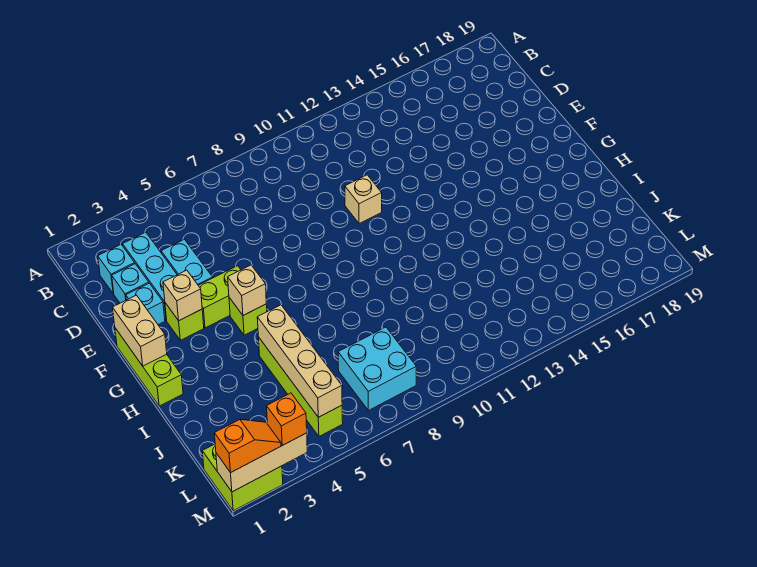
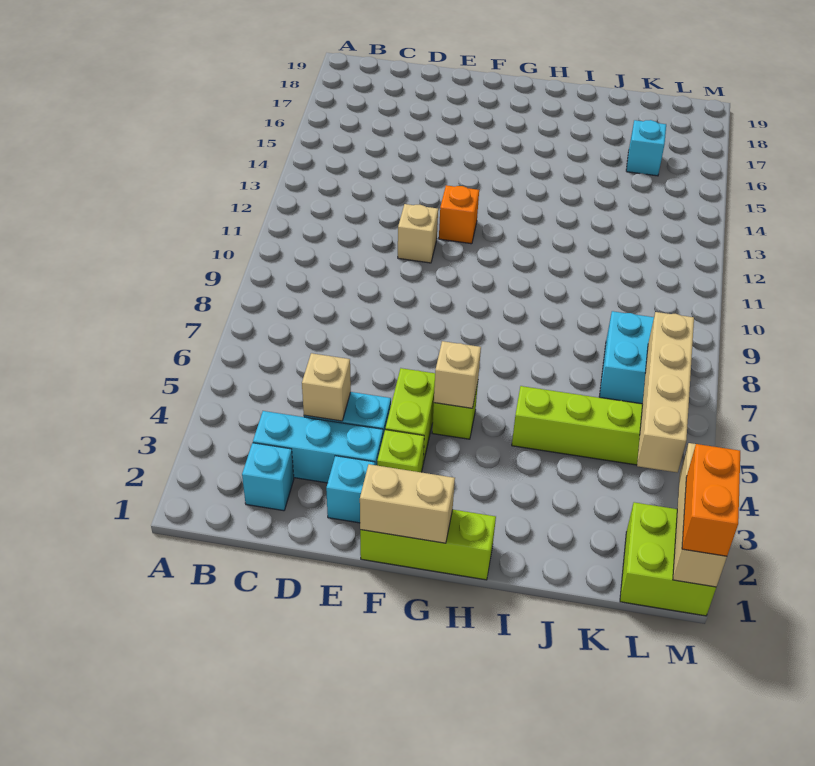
cyan 1x1 brick [112,264,149,303] -> cyan 1x1 brick moved to [626,120,666,176]
tan 1x1 brick [163,270,202,321] -> tan 1x1 brick moved to [302,353,351,421]
tan 1x4 brick [257,305,342,417] -> tan 1x4 brick turned to [637,312,694,472]
orange 1x2 slope [214,419,281,473] -> orange 1x2 brick [682,444,740,556]
orange 1x1 brick [267,393,307,445] -> orange 1x1 brick moved to [439,185,479,244]

